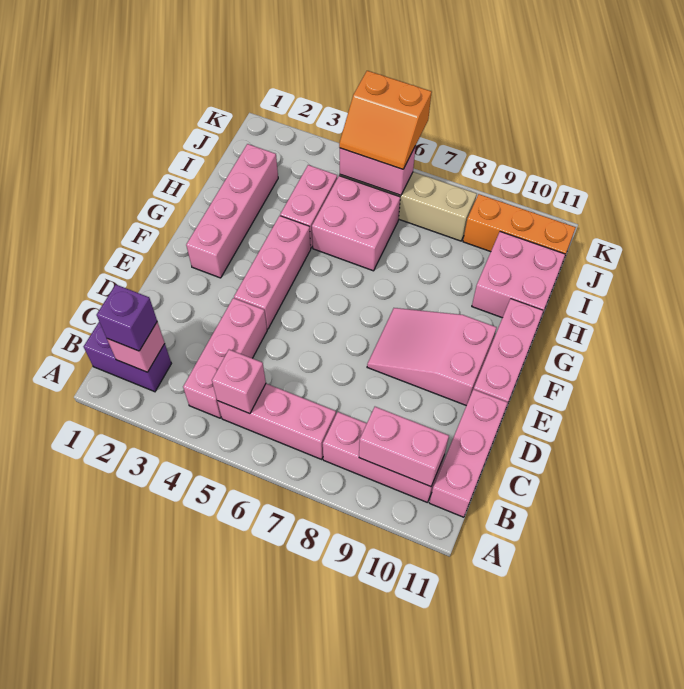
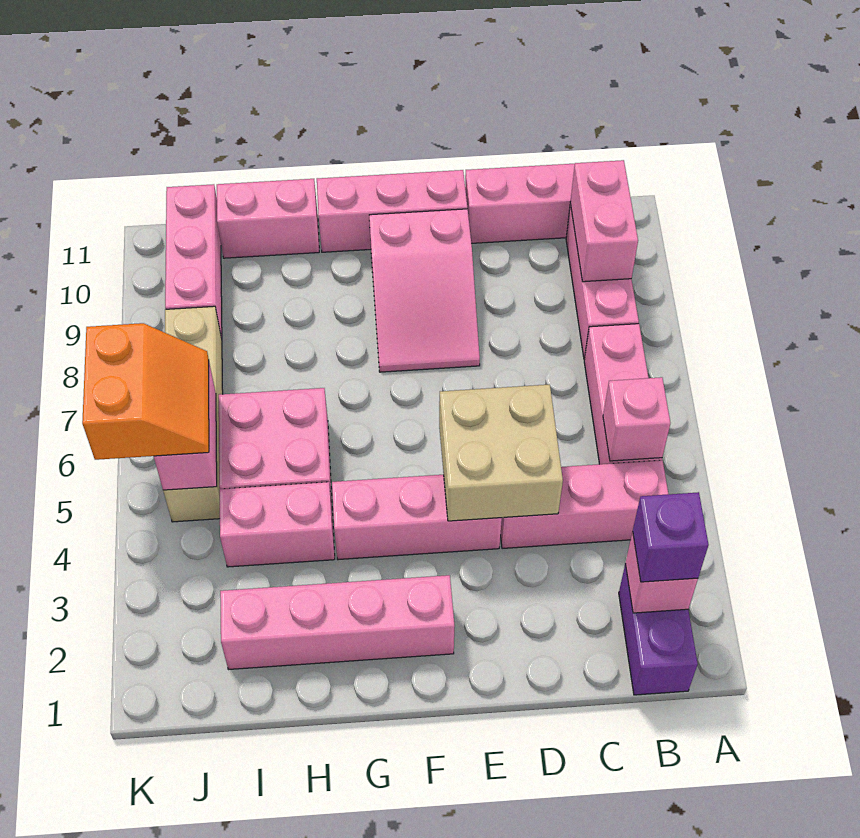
none -> tan 2x2 brick [439,384,563,521]
pink 2x2 brick [472,232,565,320] -> pink 1x2 brick [217,179,319,258]
orange 1x3 brick [463,194,576,263] -> pink 1x3 brick [165,184,222,339]

